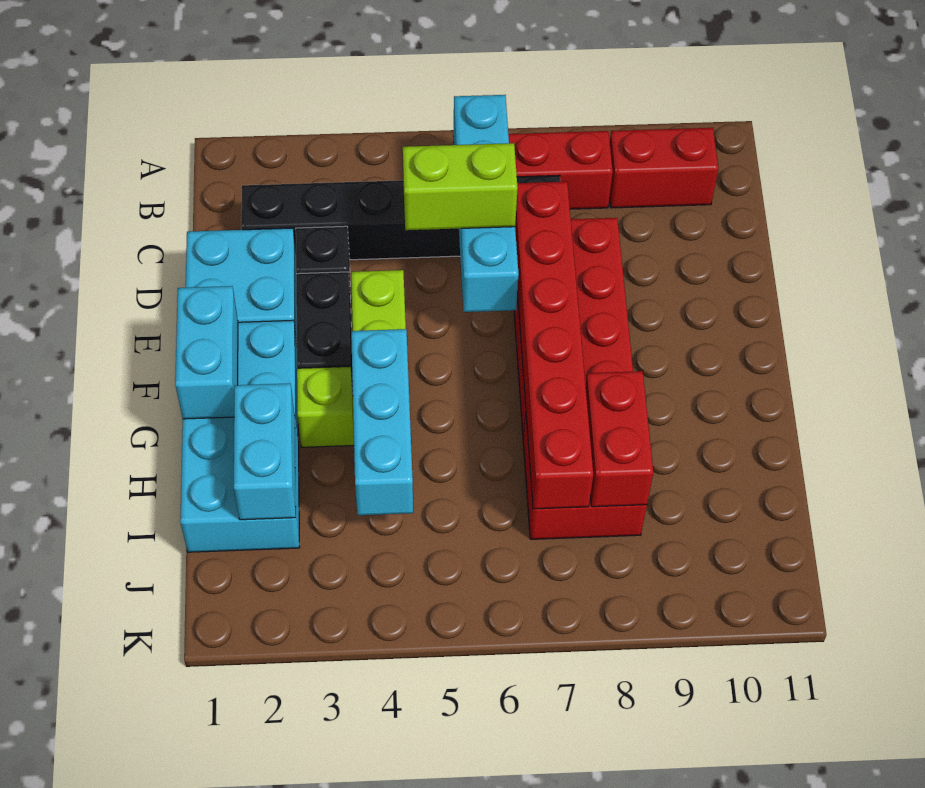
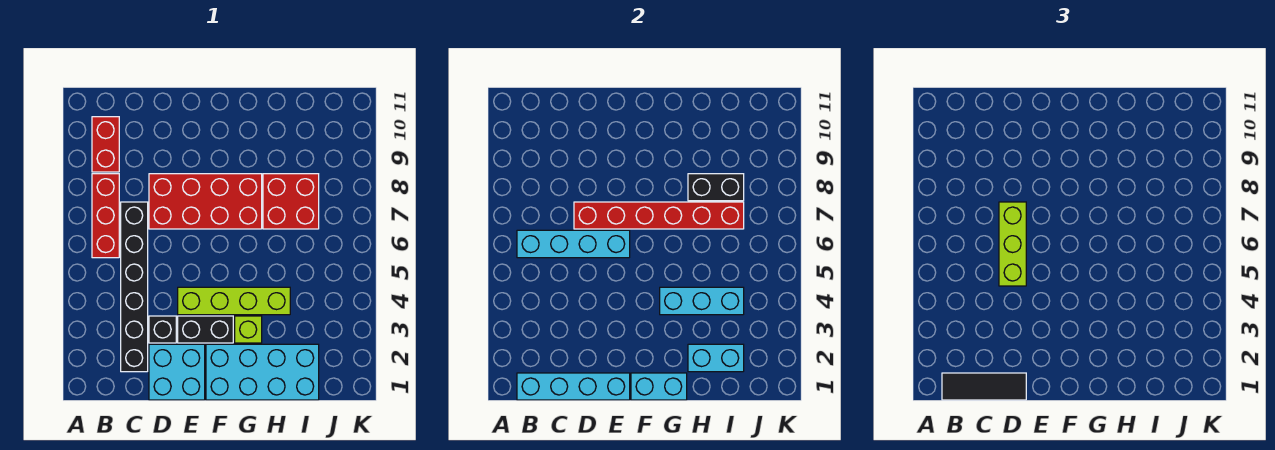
none -> cyan 1x4 brick [517,373,630,400]
none -> black 1x3 tile [942,373,1026,400]
lime 1x2 brick [403,143,518,230] -> lime 1x3 brick [999,202,1026,286]
red 1x2 brick [586,371,653,507] -> black 1x2 brick [688,174,744,201]

